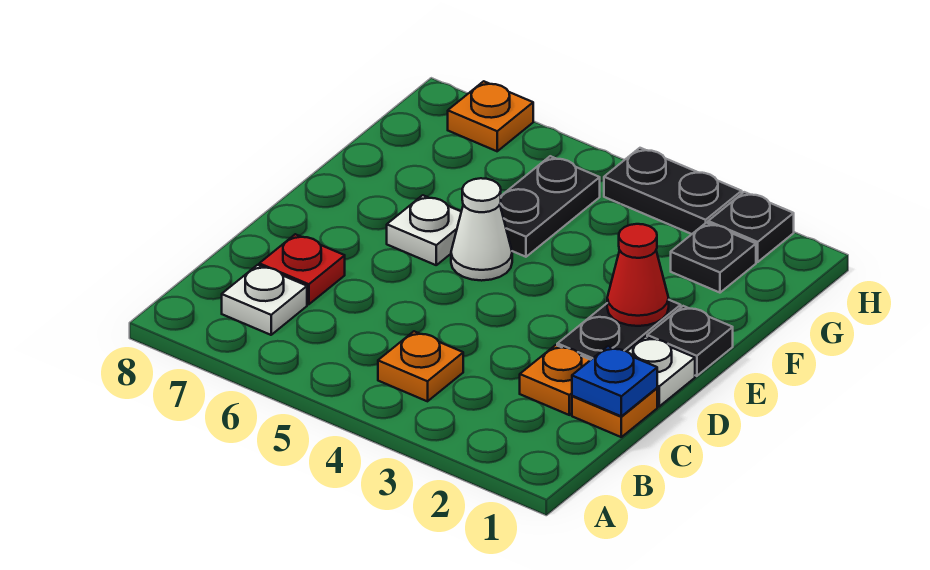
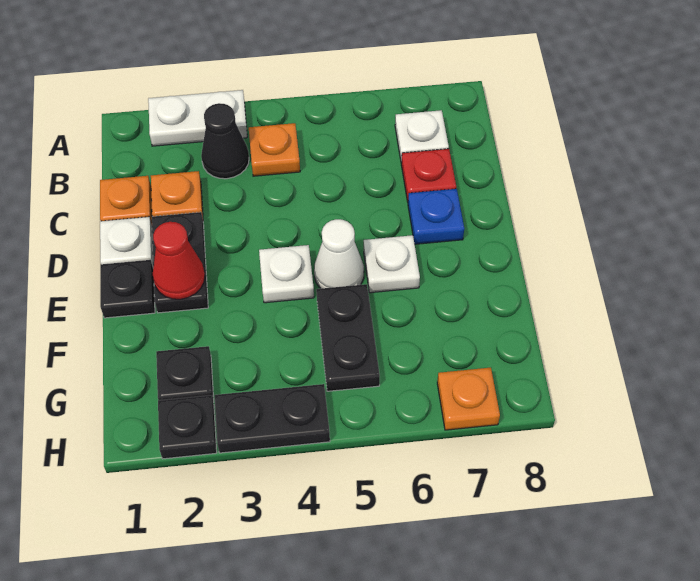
none -> white 1x2 plate [148,90,247,146]
none -> black 1x1 cone [201,103,249,179]
blue 1x1 plate [572,346,657,416] -> blue 1x1 plate moved to [408,189,464,244]
none -> white 1x1 plate [259,245,314,303]

